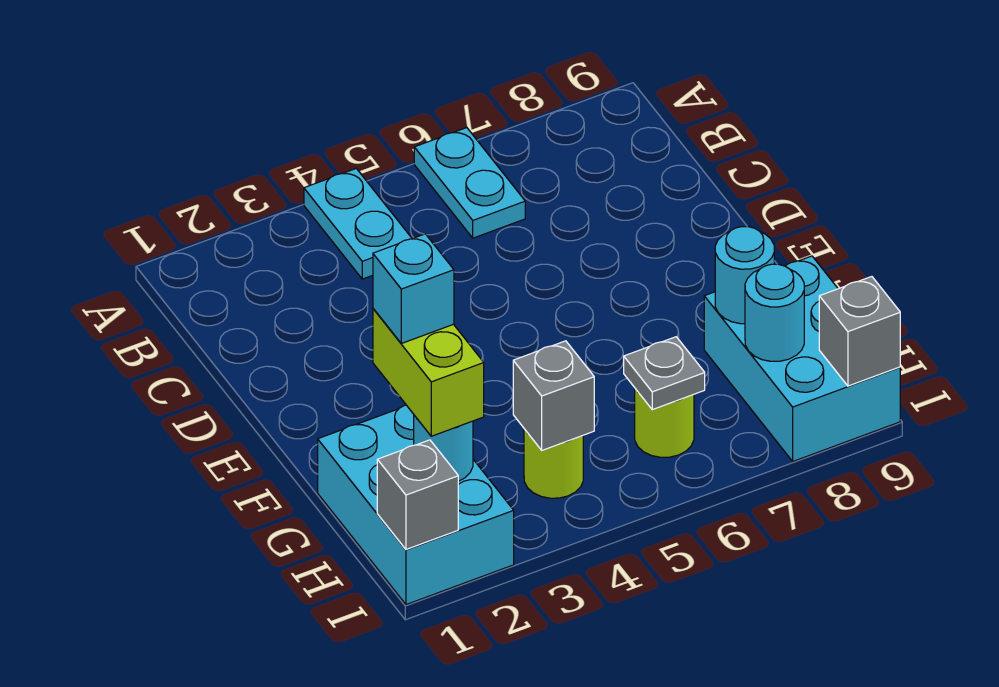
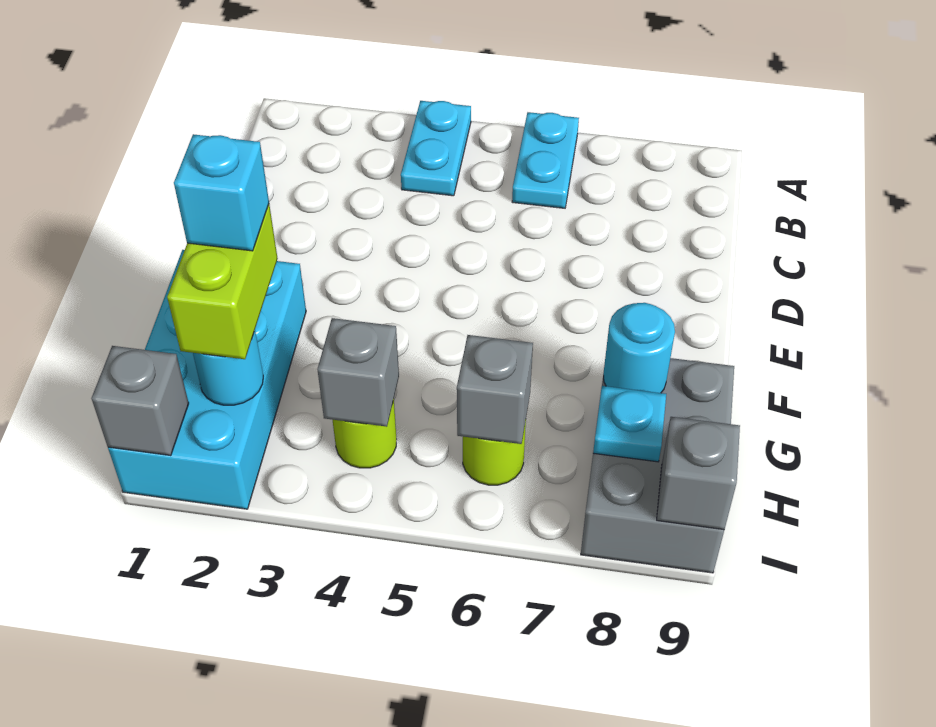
cyan 2x3 brick [318,405,514,605] -> cyan 2x4 brick [108,250,306,509]
cyan 2x3 brick [704,256,900,461] -> grey 2x3 brick [581,358,734,573]
grey 1x1 plate [624,337,705,410] -> grey 1x1 brick [457,335,533,444]
cyan 1x1 round brick [745,264,804,361] -> cyan 1x1 plate [593,386,666,462]

